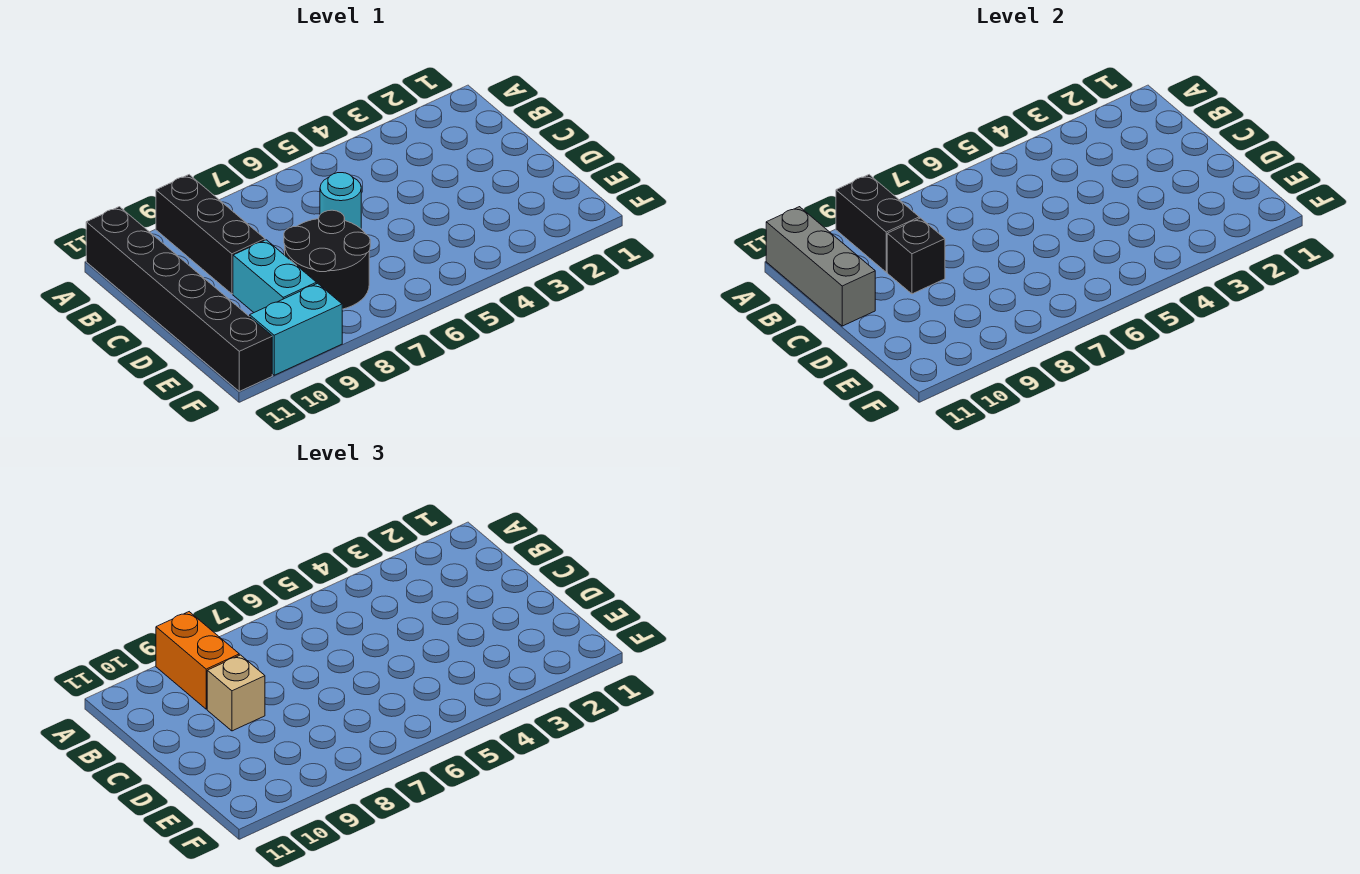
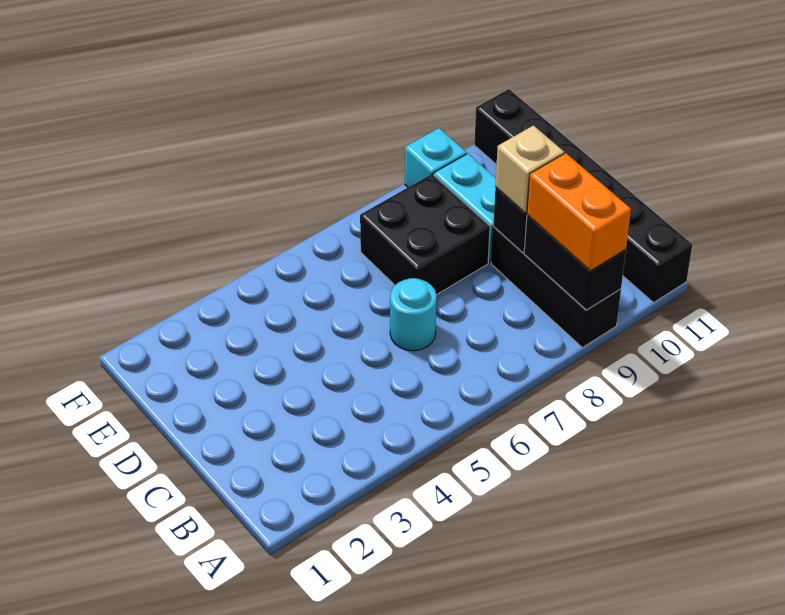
grey 1x3 brick [766,207,875,326] -> none
black 2x2 round brick [284,210,370,309] -> black 2x2 brick [360,174,490,295]
cyan 1x2 brick [250,283,342,375] -> cyan 1x1 brick [405,128,467,187]

